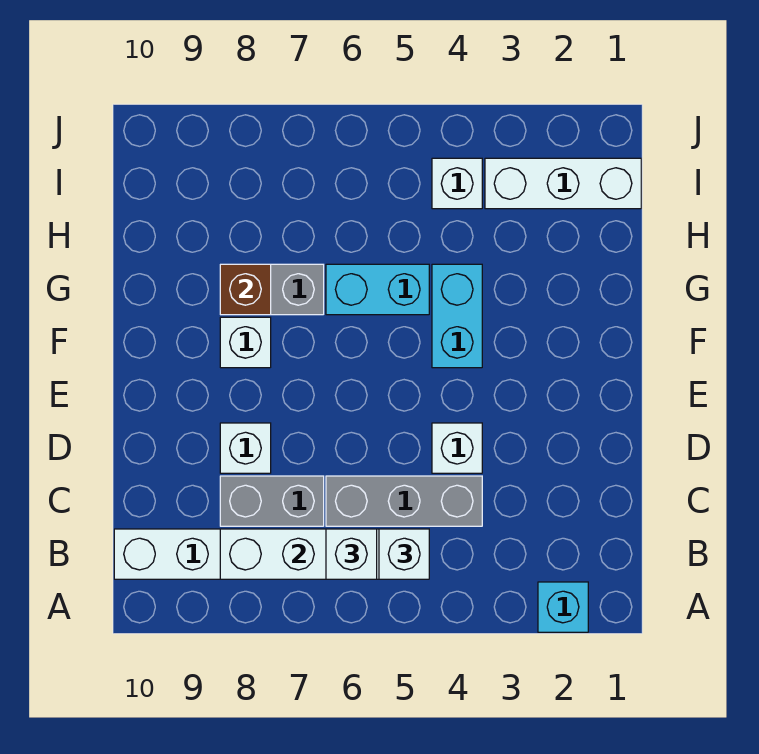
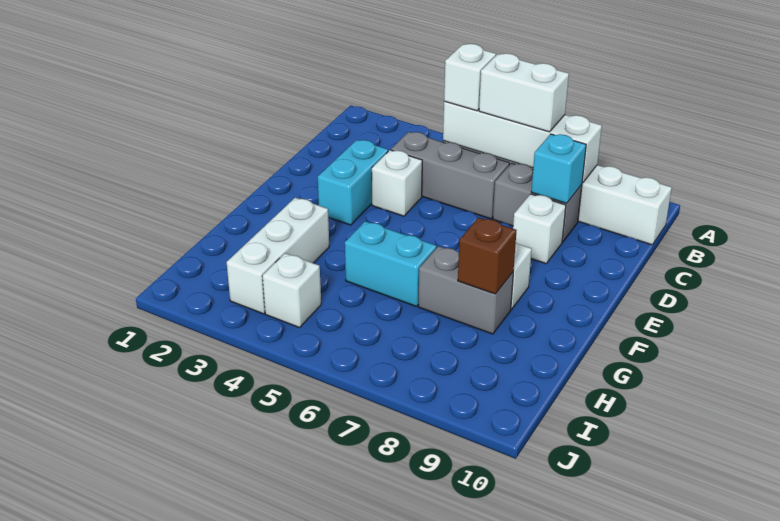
cyan 1x1 brick [538,582,588,632] -> cyan 1x1 brick moved to [531,134,586,203]
white 1x1 brick [326,529,377,579] -> white 1x2 brick [479,53,569,132]
cyan 1x2 brick [432,264,482,368] -> cyan 1x2 brick moved to [318,140,388,225]
white 1x3 brick [485,158,641,209] -> white 1x3 brick turned to [227,198,329,314]

